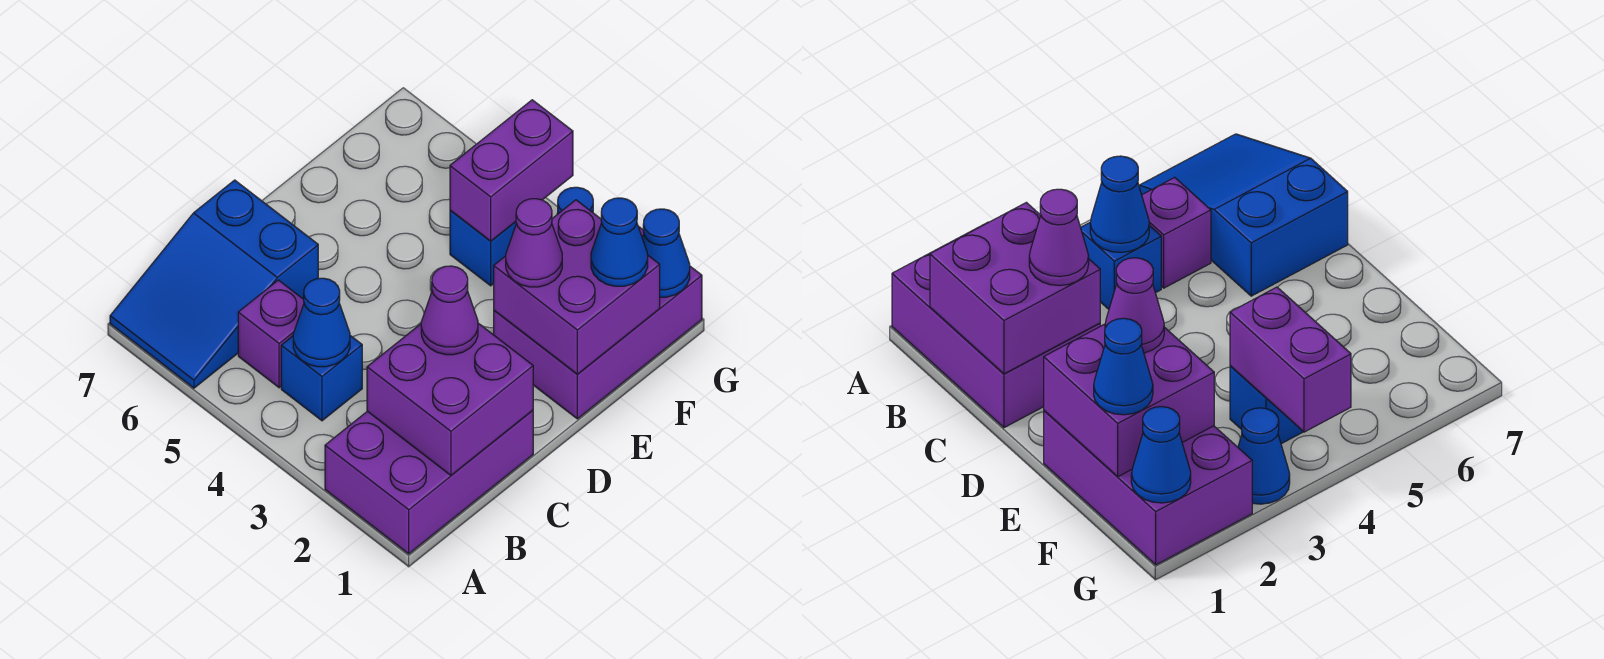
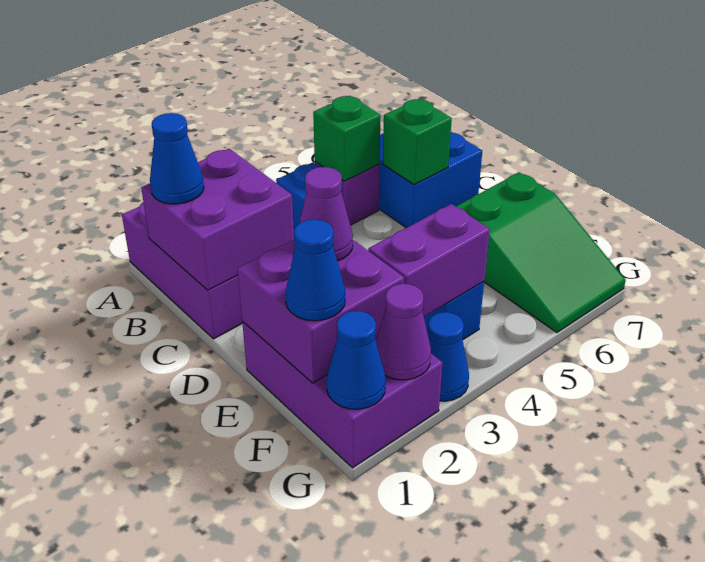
blue 1x1 cone [293,278,350,367] -> blue 1x1 cone moved to [150,113,204,204]
none -> green 1x1 brick [313,96,381,181]
purple 1x1 cone [421,266,478,355] -> purple 1x1 cone moved to [376,284,431,380]
none -> green 1x1 brick [383,99,452,185]
none -> green 2x3 slope [456,172,626,332]
purple 1x2 brick [450,100,573,241] -> purple 1x2 brick turned to [368,204,490,317]

